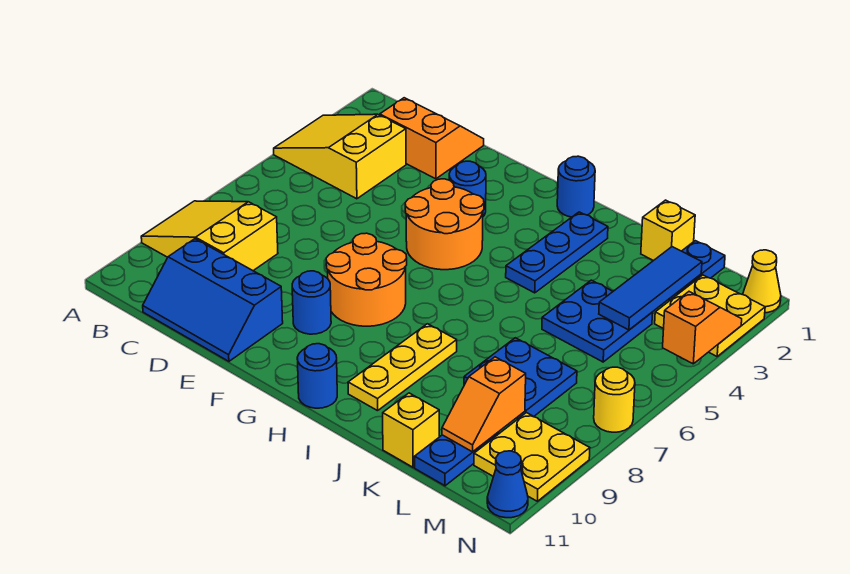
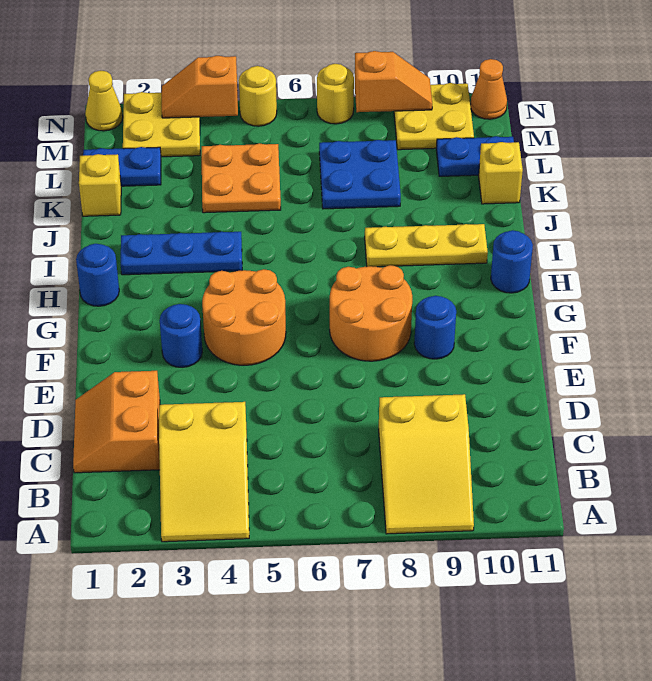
blue 2x3 slope [143,239,283,361] -> none
blue 2x2 plate [542,280,653,362] -> orange 2x2 plate [202,143,281,213]
blue 1x3 tile [599,247,702,330] -> none
orange 1x2 slope [442,357,526,452] -> orange 1x2 slope moved to [355,51,432,112]
none -> yellow 1x1 round brick [239,66,277,126]
blue 1x1 cone [487,451,528,518] -> orange 1x1 cone [470,59,507,119]

